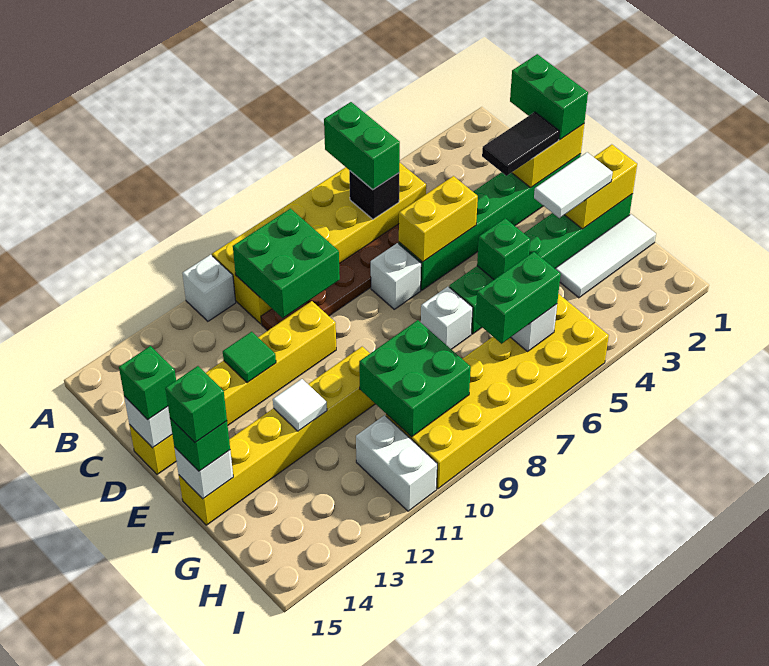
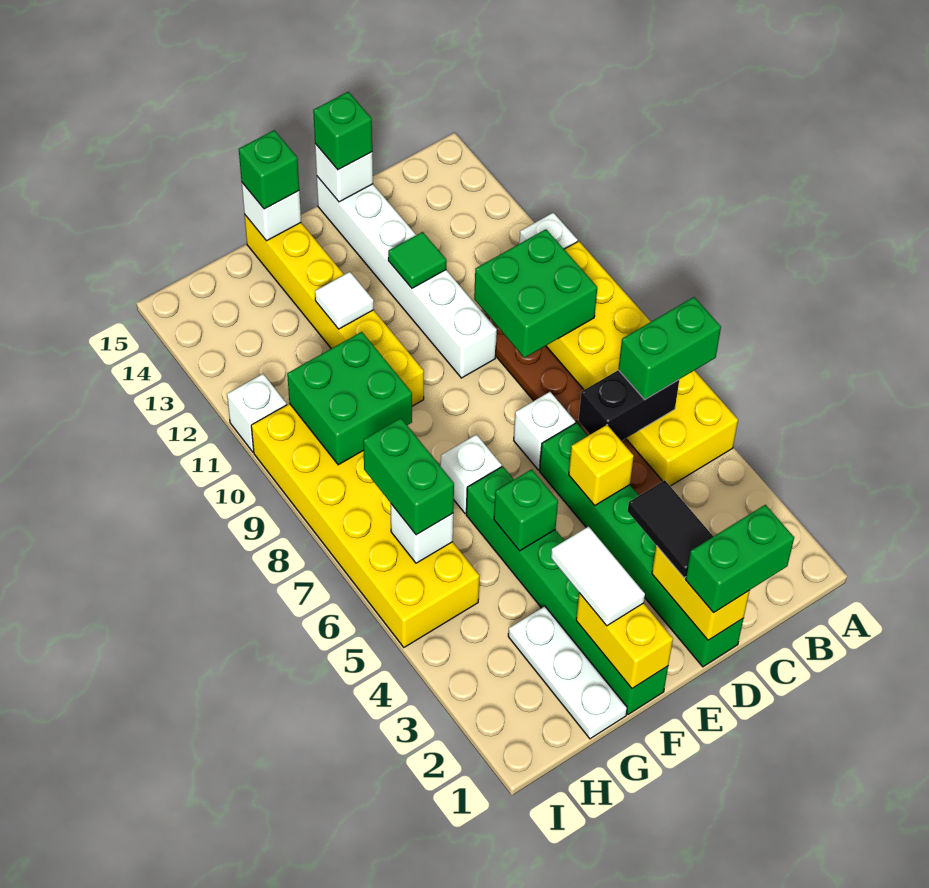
black 1x1 brick [349,171,399,219] -> black 1x2 brick [579,370,679,441]
yellow 1x2 brick [399,176,478,262] -> yellow 1x1 brick [569,425,634,506]
yellow 1x6 brick [130,301,336,474] -> white 1x6 brick [317,177,497,378]
green 1x1 brick [165,366,227,443] -> none
white 1x3 tile [555,214,656,298] -> white 1x3 plate [508,606,627,739]
white 1x2 brick [356,415,437,511] -> white 1x1 brick [227,374,287,452]

